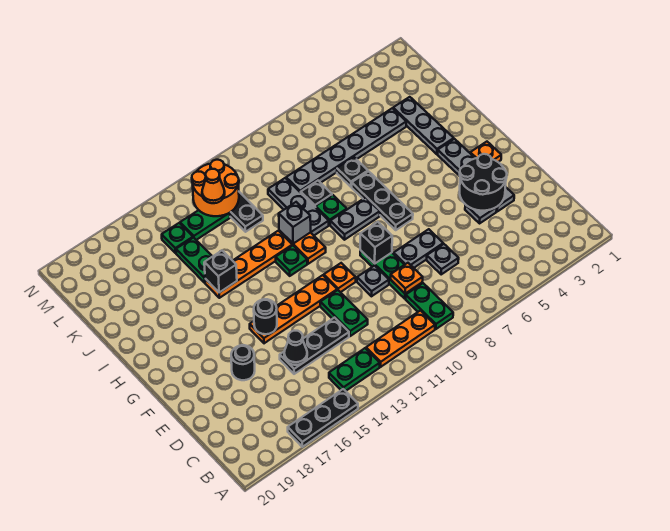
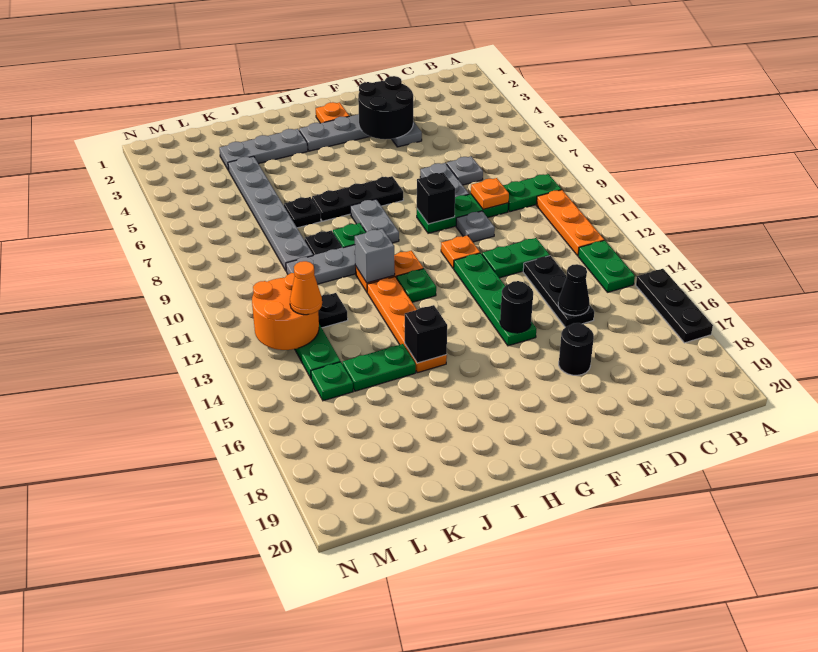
orange 1x4 plate [250,275,337,343] -> green 1x4 plate [454,253,536,346]

